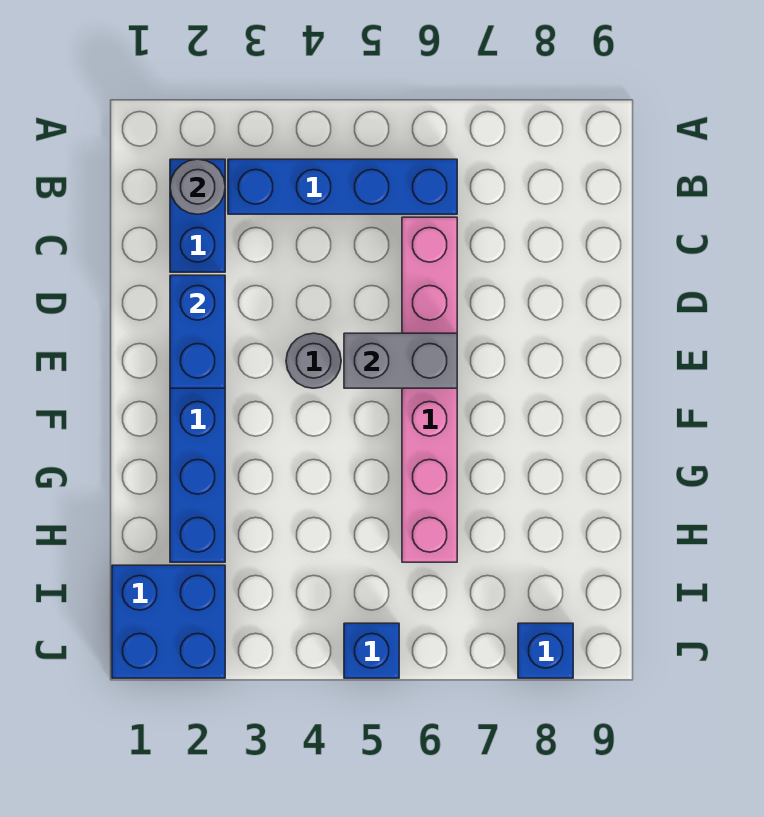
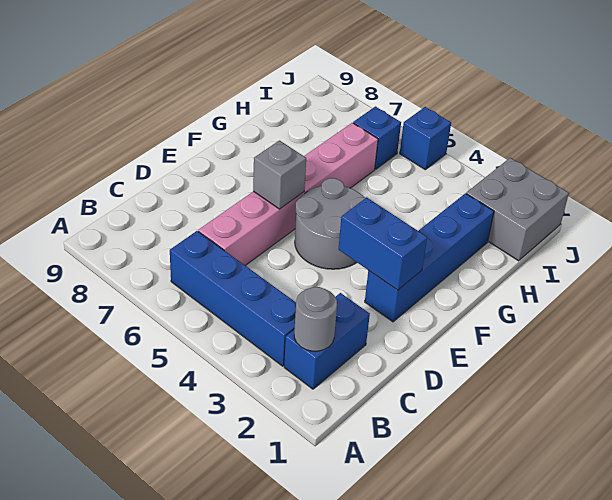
blue 1x2 brick [170,275,225,388] -> blue 1x2 brick turned to [338,197,427,290]
grey 1x1 round brick [286,333,341,388] -> grey 2x2 round brick [295,178,365,269]
grey 1x2 brick [344,333,457,388] -> grey 1x1 brick [253,141,306,209]
blue 2x2 brick [112,565,225,678] -> grey 2x2 brick [466,158,569,261]
blue 1x1 brick [518,623,573,678] -> blue 1x1 brick moved to [353,107,401,169]

